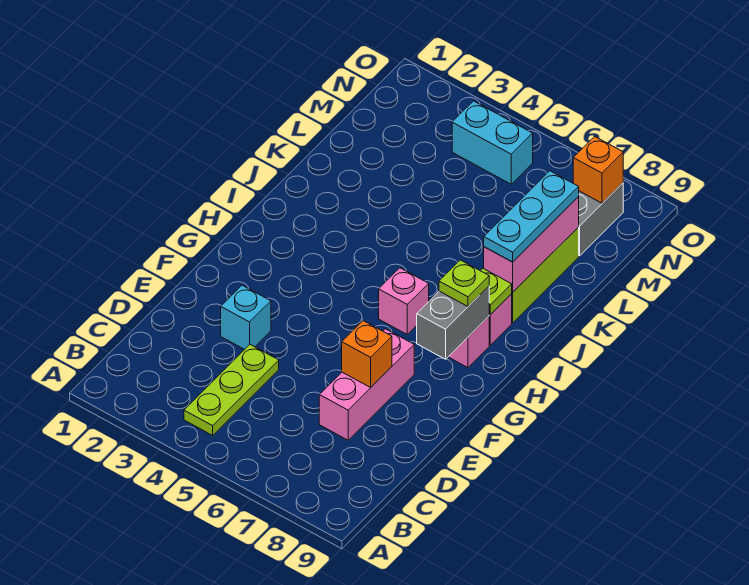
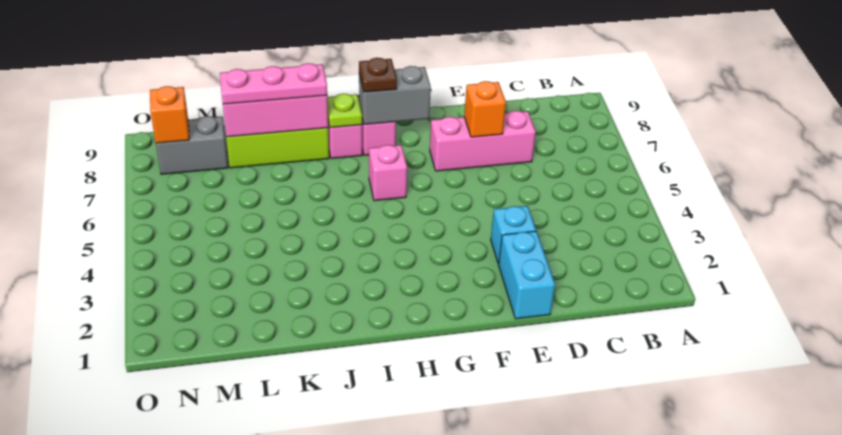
lime 1x3 plate [184,345,279,435] -> none
lime 1x1 plate [439,260,489,306] -> brown 1x1 plate [359,58,397,92]
cyan 1x3 plate [484,171,579,262] -> pink 1x3 plate [220,63,327,104]
cyan 1x2 brick [452,101,533,184] -> cyan 1x2 brick moved to [499,231,555,319]

